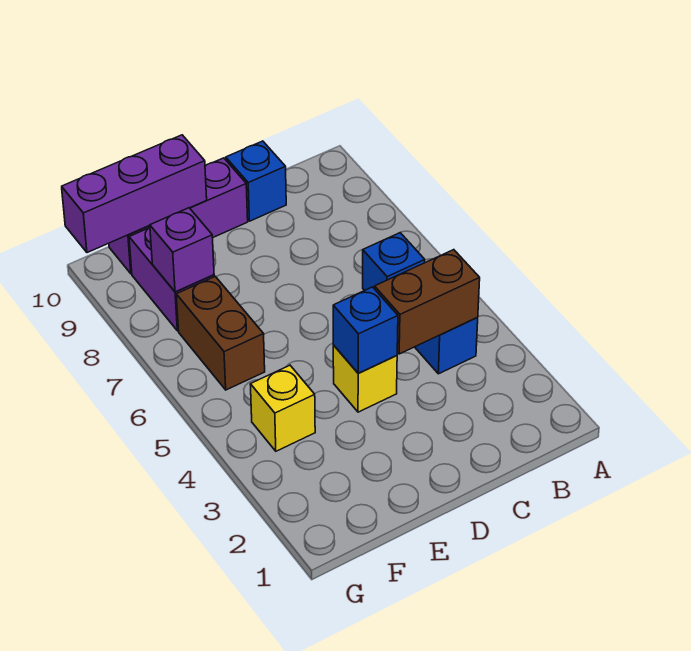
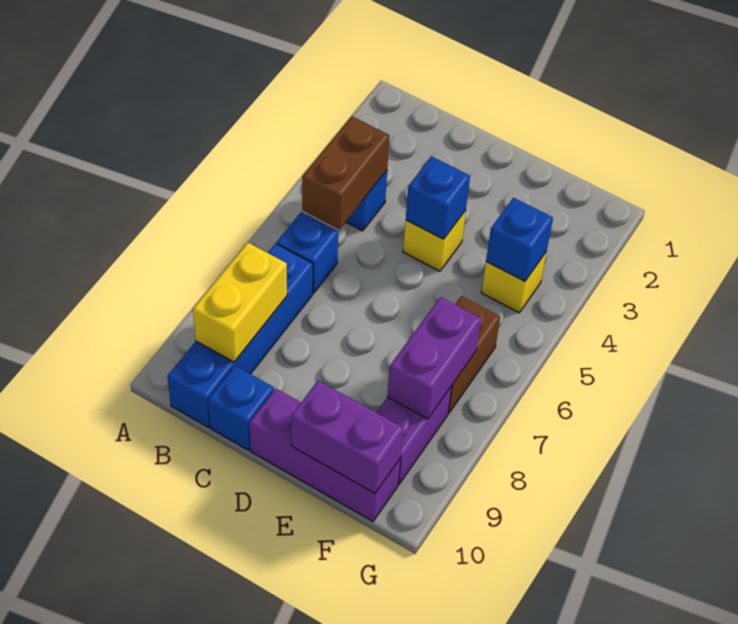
brown 1x2 brick [375,250,480,354] -> brown 1x2 brick turned to [302,116,389,229]
none -> blue 1x4 brick [167,244,313,427]
none -> yellow 1x2 brick [193,243,287,362]
purple 1x3 brick [62,135,207,253] -> purple 1x2 brick [291,381,403,493]
none -> blue 1x1 brick [486,198,553,281]
purple 1x1 brick [150,208,214,292] -> purple 1x2 brick [387,297,481,419]

